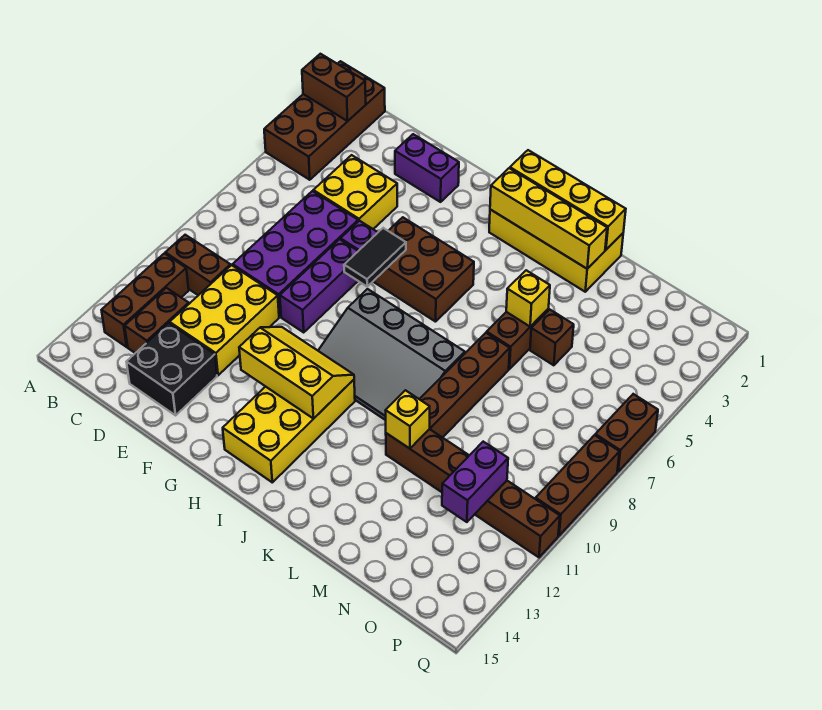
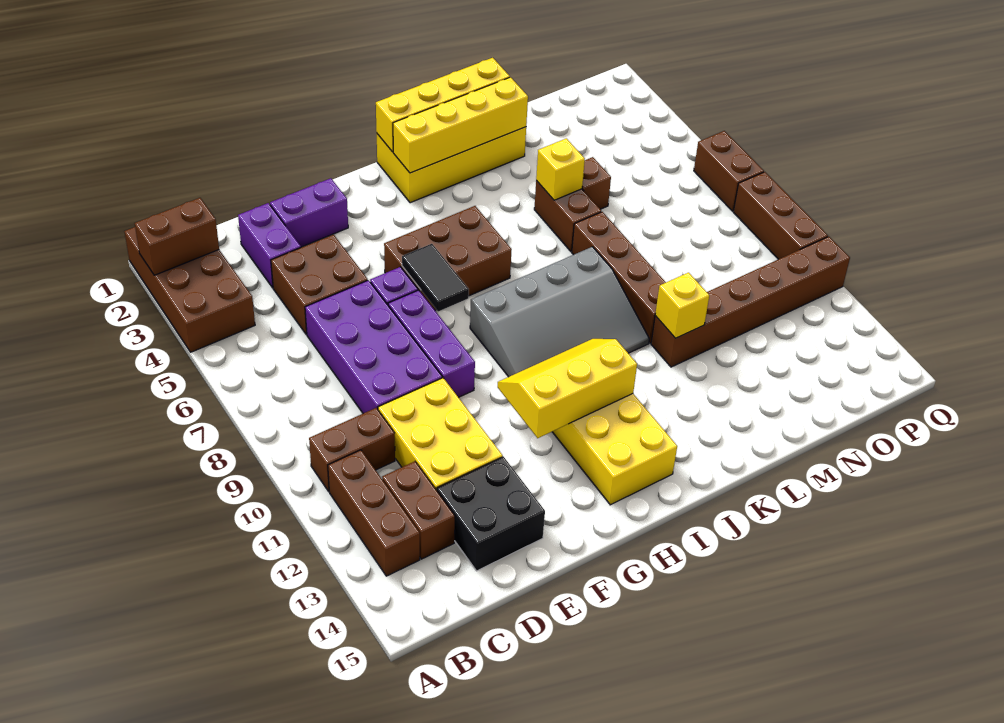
yellow 2x2 brick [313,155,397,229] -> brown 2x2 brick [271,235,368,334]
purple 1x2 brick [442,442,508,522] -> purple 1x2 brick moved to [238,203,301,288]

